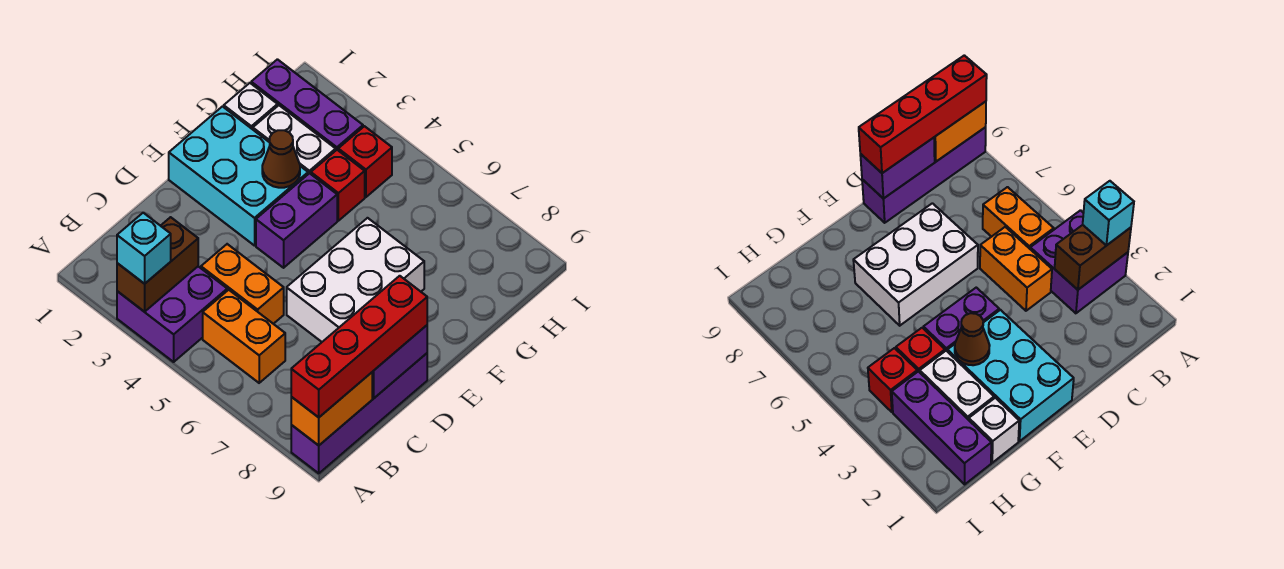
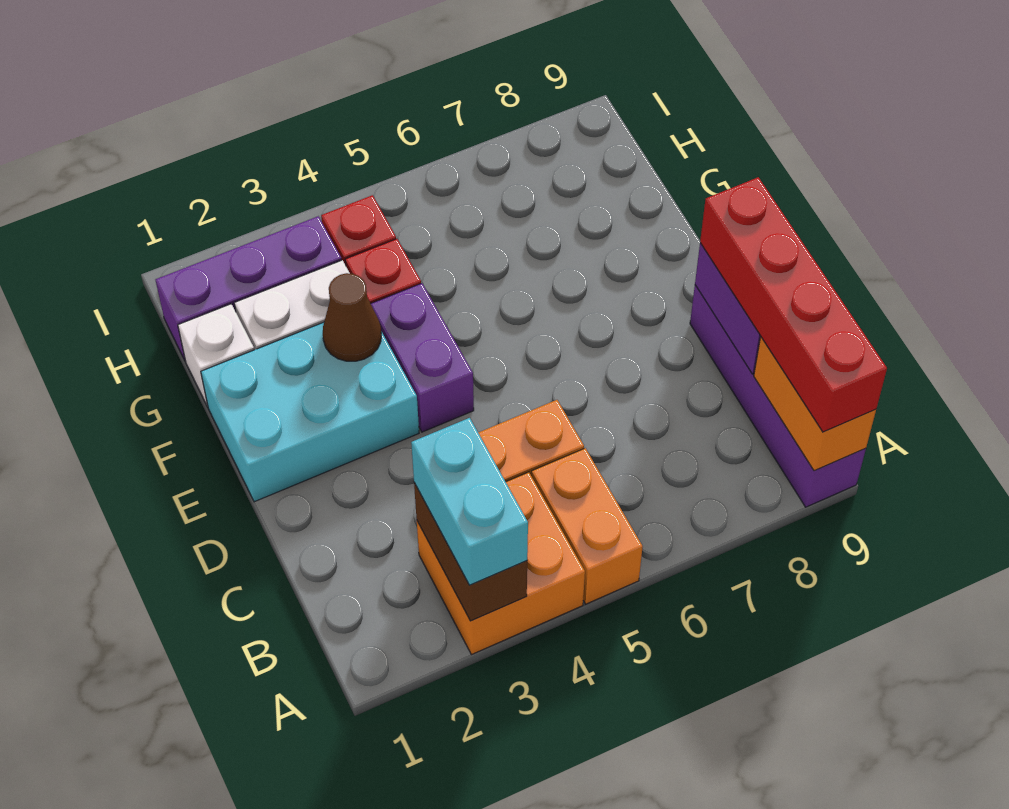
purple 2x2 brick [117,266,227,362] -> orange 2x2 brick [417,472,585,655]
cyan 1x1 brick [117,213,171,284] -> cyan 1x2 brick [411,418,528,585]
orange 1x2 brick [203,290,285,383] -> orange 1x2 brick turned to [532,448,643,604]
white 2x3 brick [287,218,424,342] -> none

